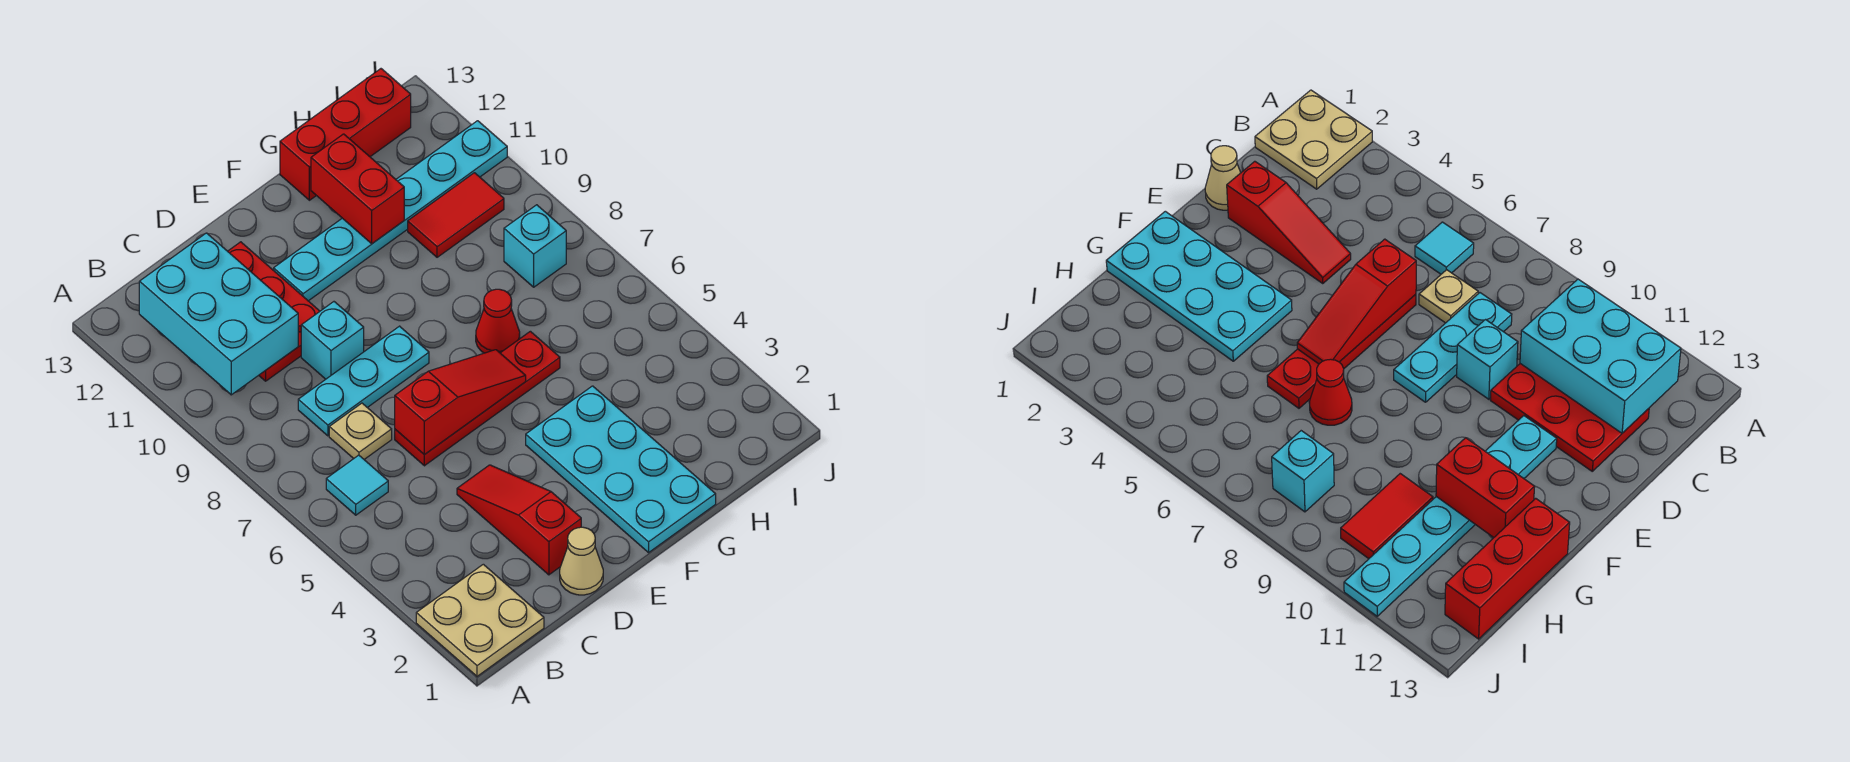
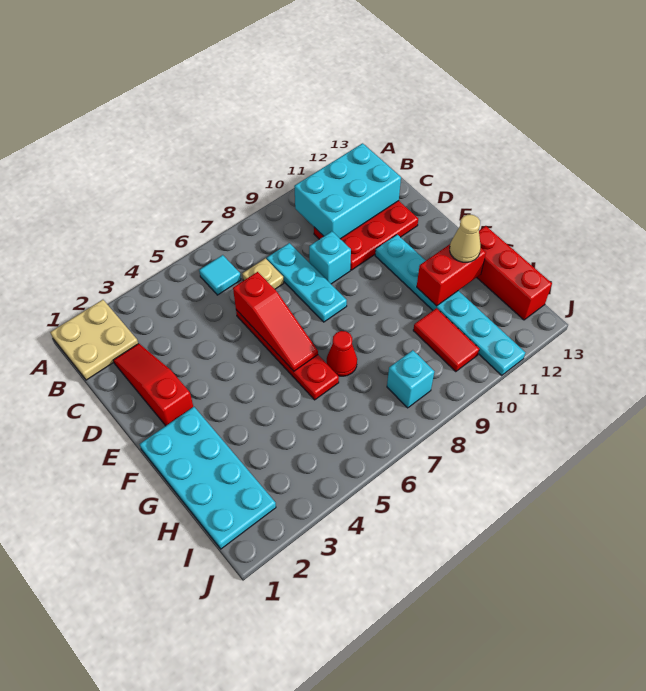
tan 1x1 cone [560,527,603,595] -> tan 1x1 cone moved to [450,215,481,262]
red 1x3 slope [457,465,581,575] -> red 1x3 slope turned to [113,343,193,426]
cyan 2x4 plate [526,386,716,553] -> cyan 2x4 plate turned to [140,407,276,549]

